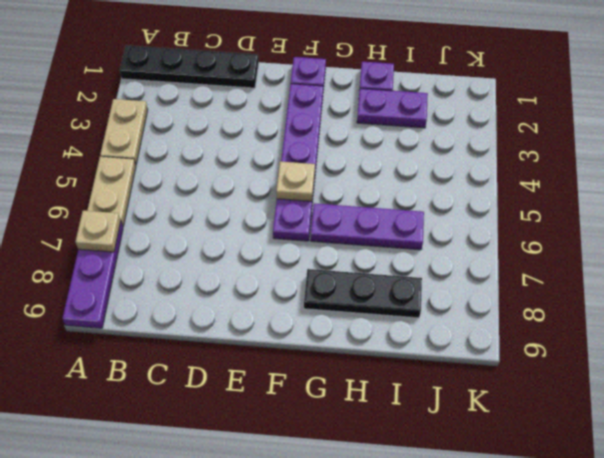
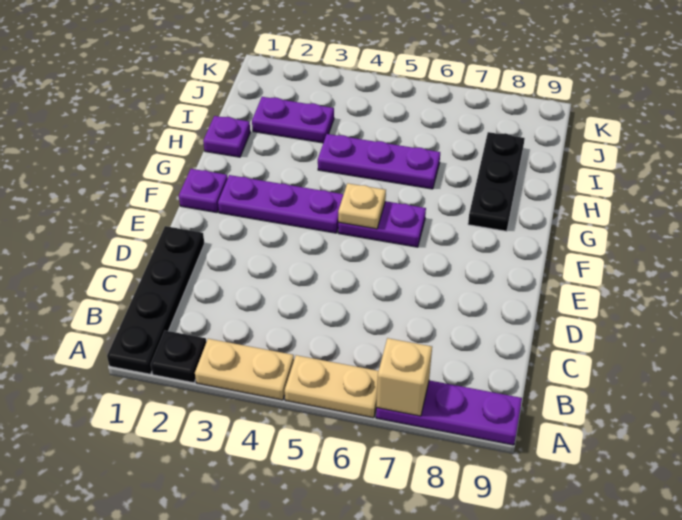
none -> black 1x1 plate [151,331,206,383]
tan 1x1 plate [75,211,121,252] -> tan 1x1 brick [376,338,432,416]
purple 1x3 plate [311,203,424,250] -> purple 1x3 plate turned to [318,134,440,189]
purple 1x2 plate [357,88,428,128] -> purple 1x2 plate turned to [252,97,334,143]

